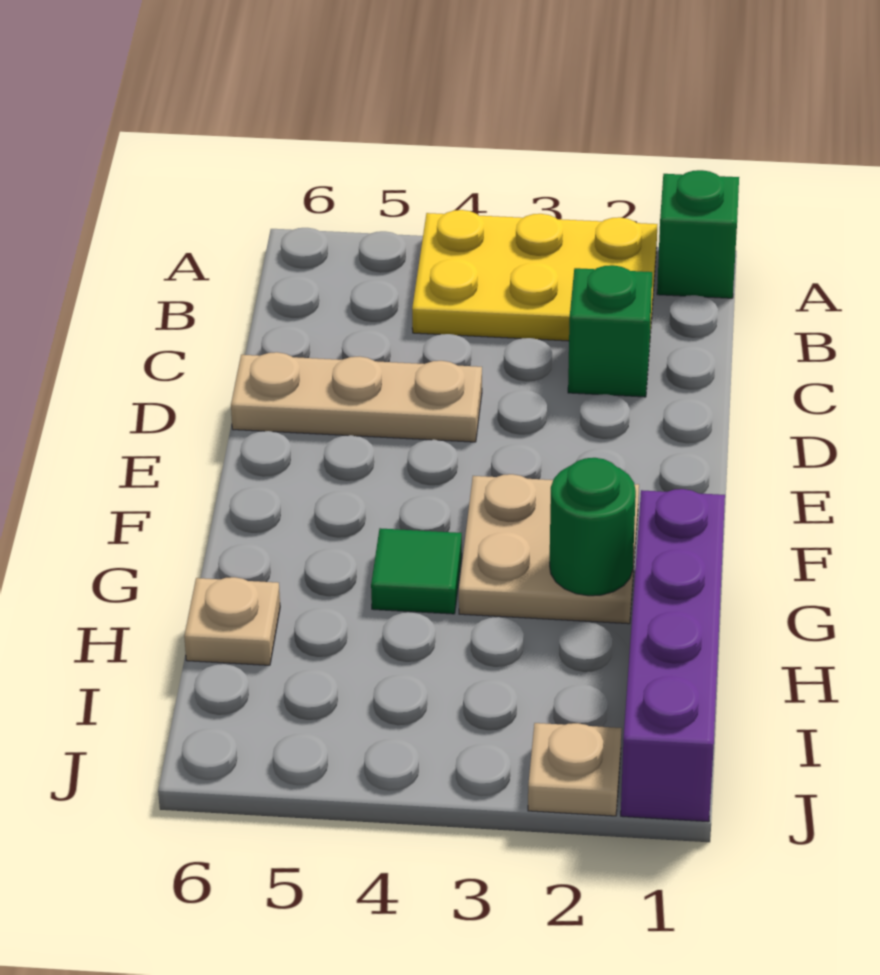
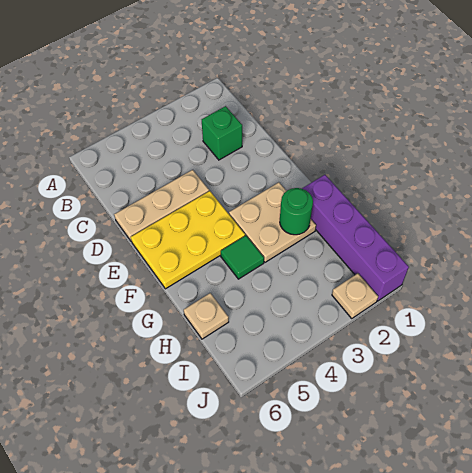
green 1x1 brick [657,170,739,298] -> none
yellow 2x3 plate [412,210,657,341] -> yellow 2x3 plate moved to [131,191,245,289]

